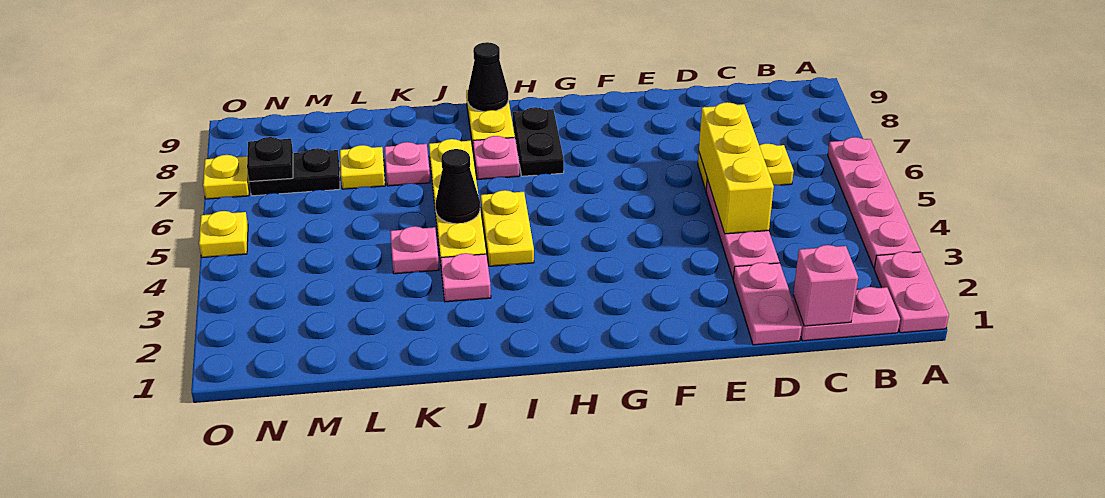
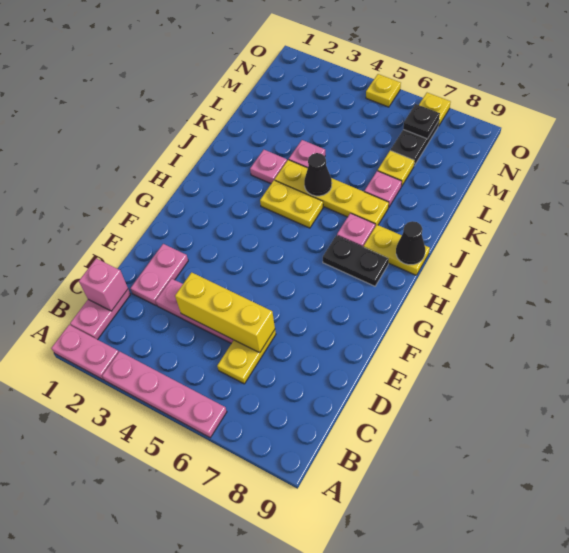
pink 1x2 plate [733,262,802,345] -> pink 1x2 plate turned to [131,244,188,306]

